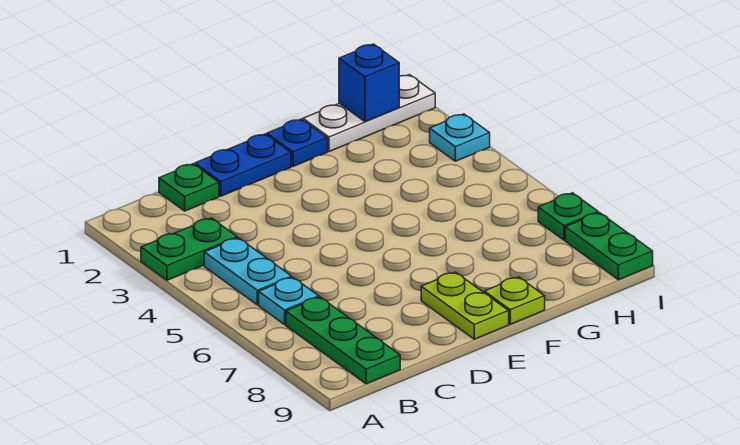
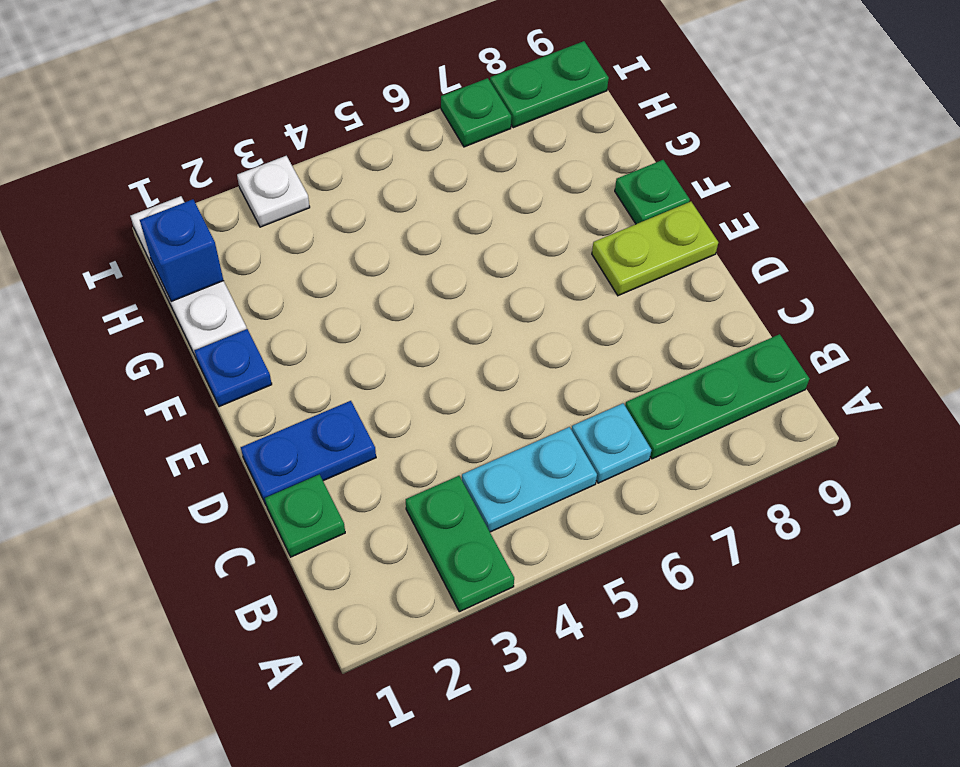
blue 1x2 plate [195,134,291,196] -> blue 1x2 plate turned to [241,401,376,504]
lime 1x1 plate [484,277,545,324] -> green 1x1 plate [615,160,690,224]
cyan 1x1 plate [430,114,490,161] -> white 1x1 plate [237,156,310,227]

